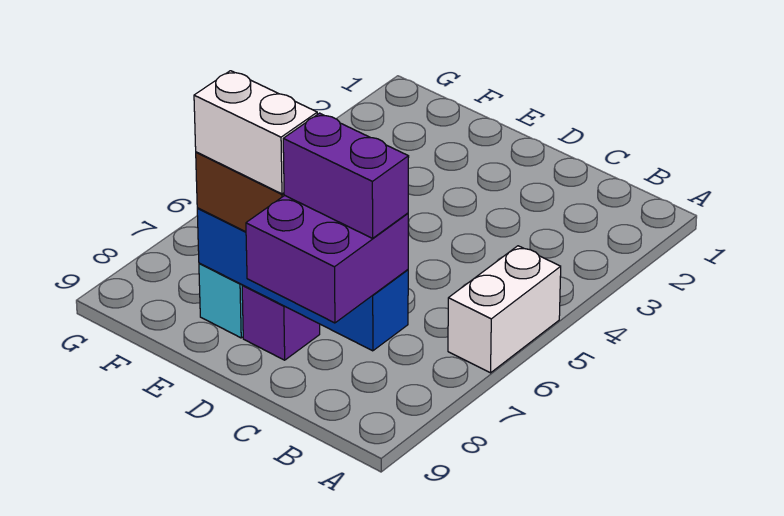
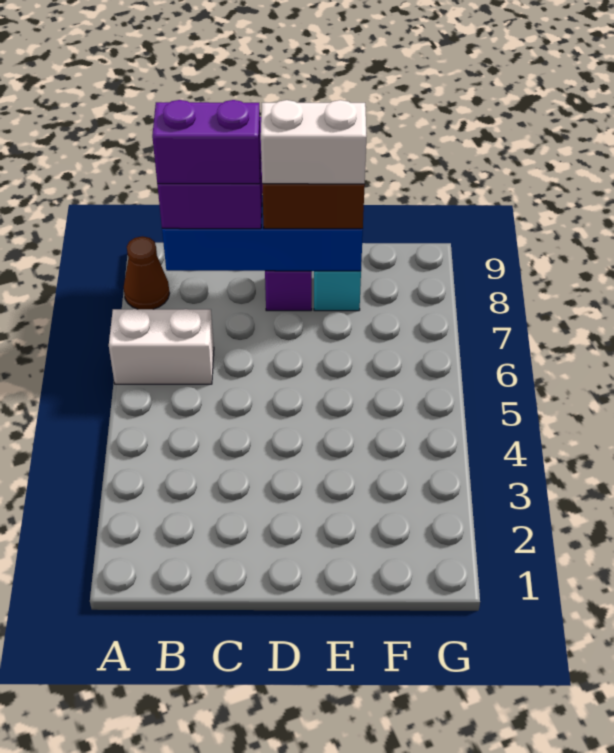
white 1x2 brick [448,246,561,373] -> white 1x2 brick turned to [109,309,214,384]
none -> brown 1x1 cone [124,236,170,309]

